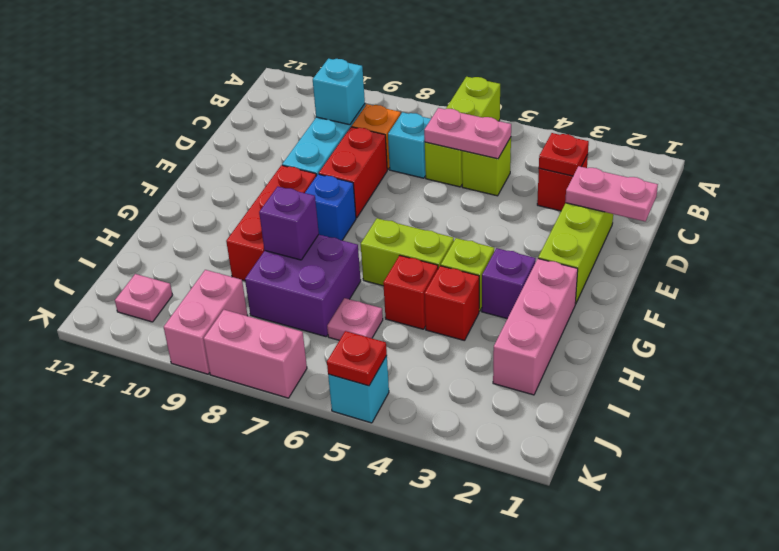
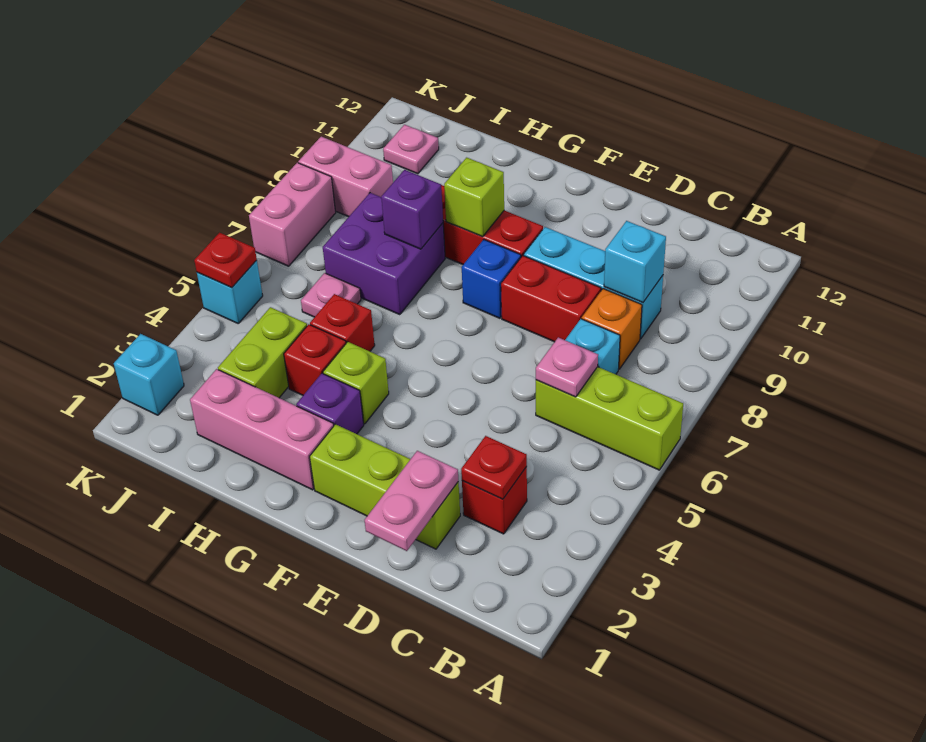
lime 1x1 brick [462,137,511,196] -> lime 1x1 brick moved to [444,158,504,237]
pink 1x2 plate [424,108,511,159] -> pink 1x1 plate [536,337,598,397]
lime 1x2 brick [361,218,454,286] -> lime 1x2 brick moved to [218,307,307,398]
none -> cyan 1x1 brick [114,334,184,415]

